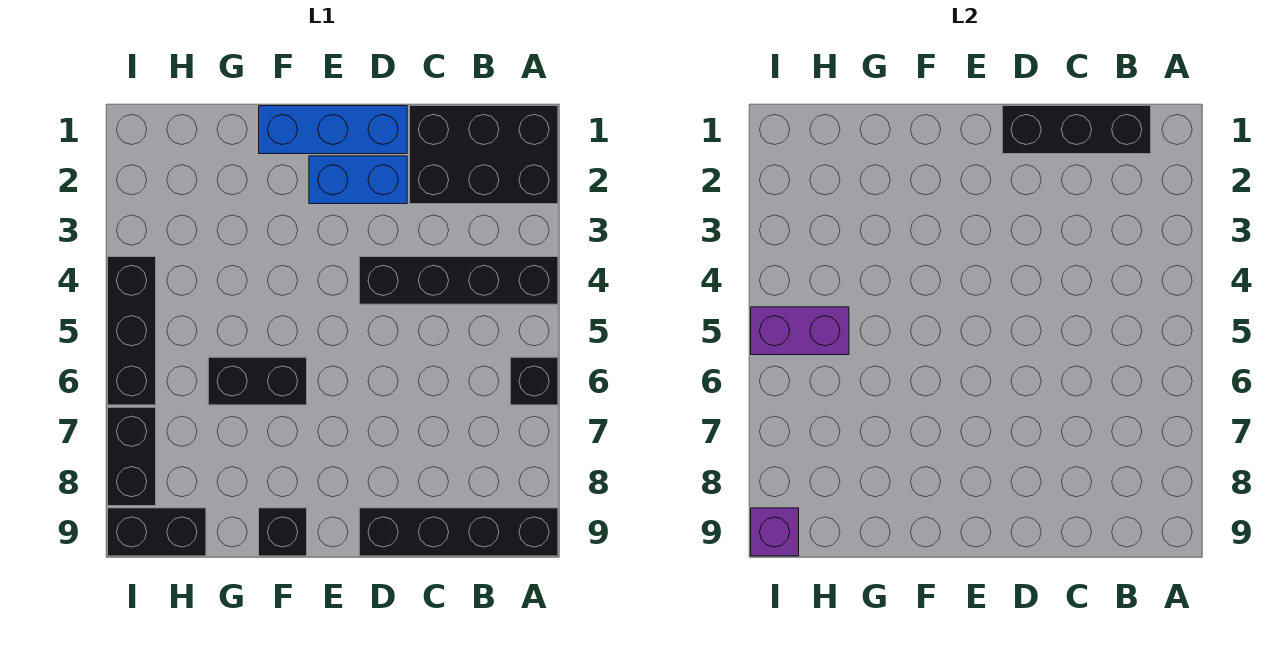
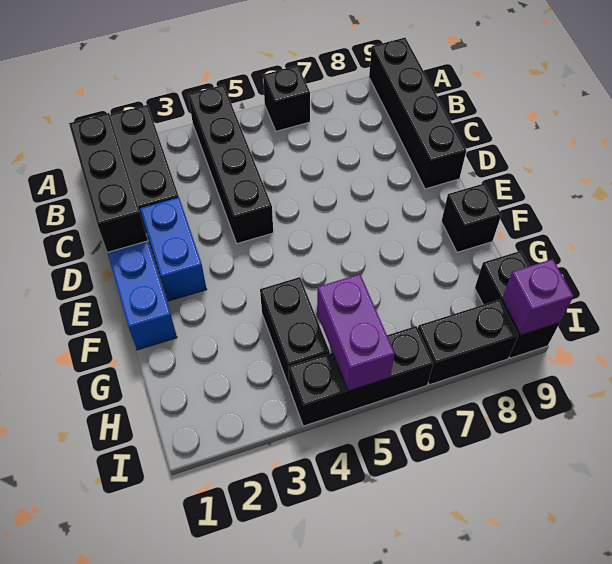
black 1x2 brick [208,357,307,405] -> black 1x2 brick moved to [260,277,330,386]

